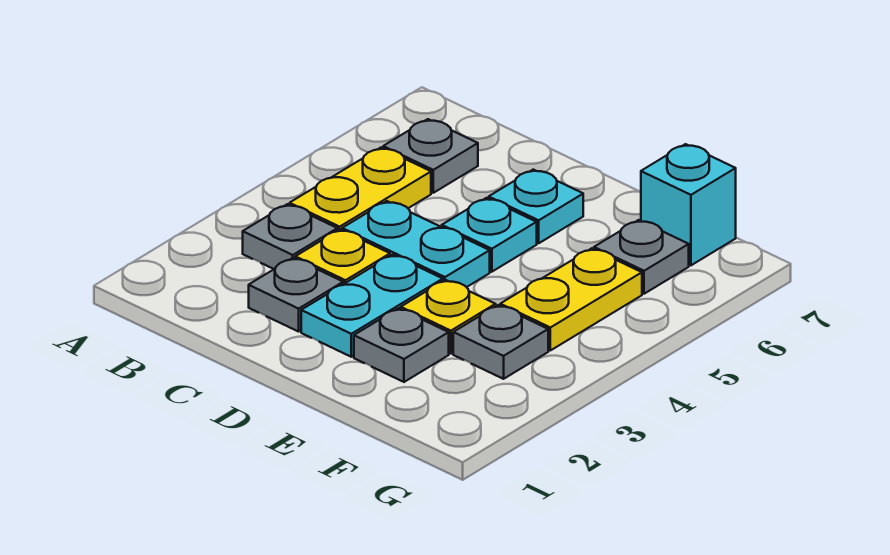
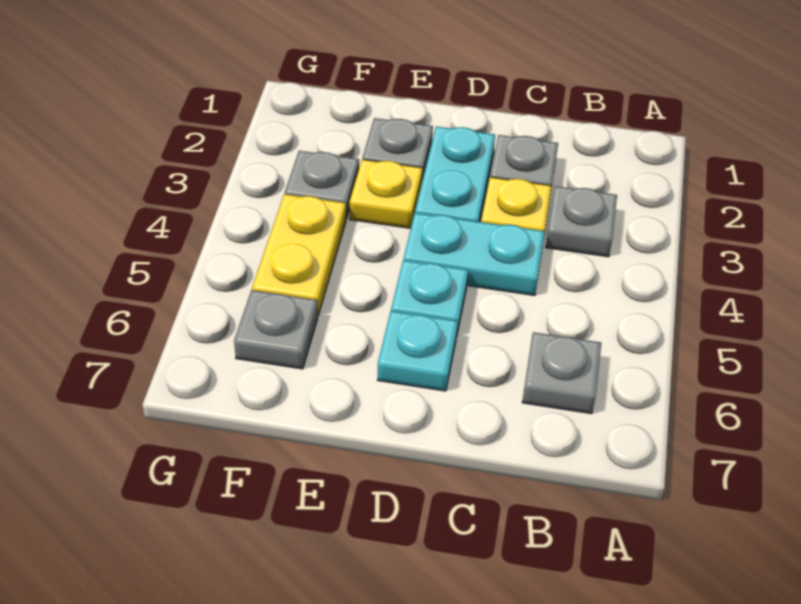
yellow 1x2 plate [290,148,431,231] -> none
cyan 1x1 brick [641,144,736,265] -> none

